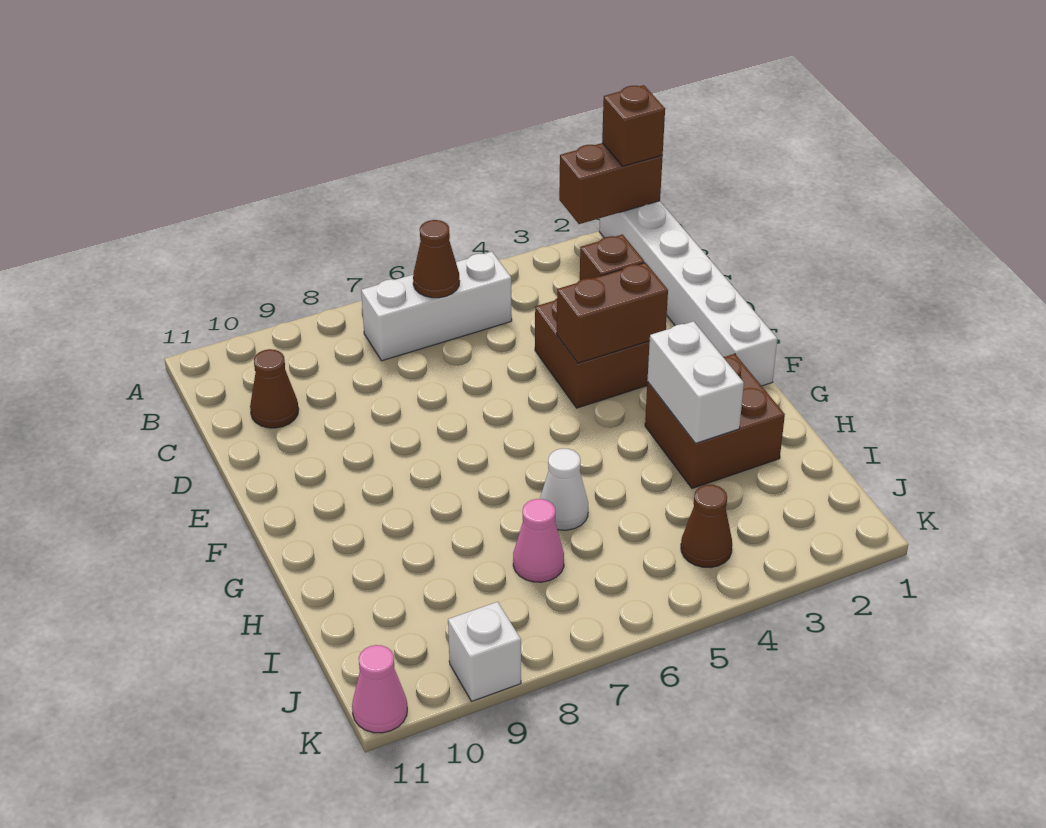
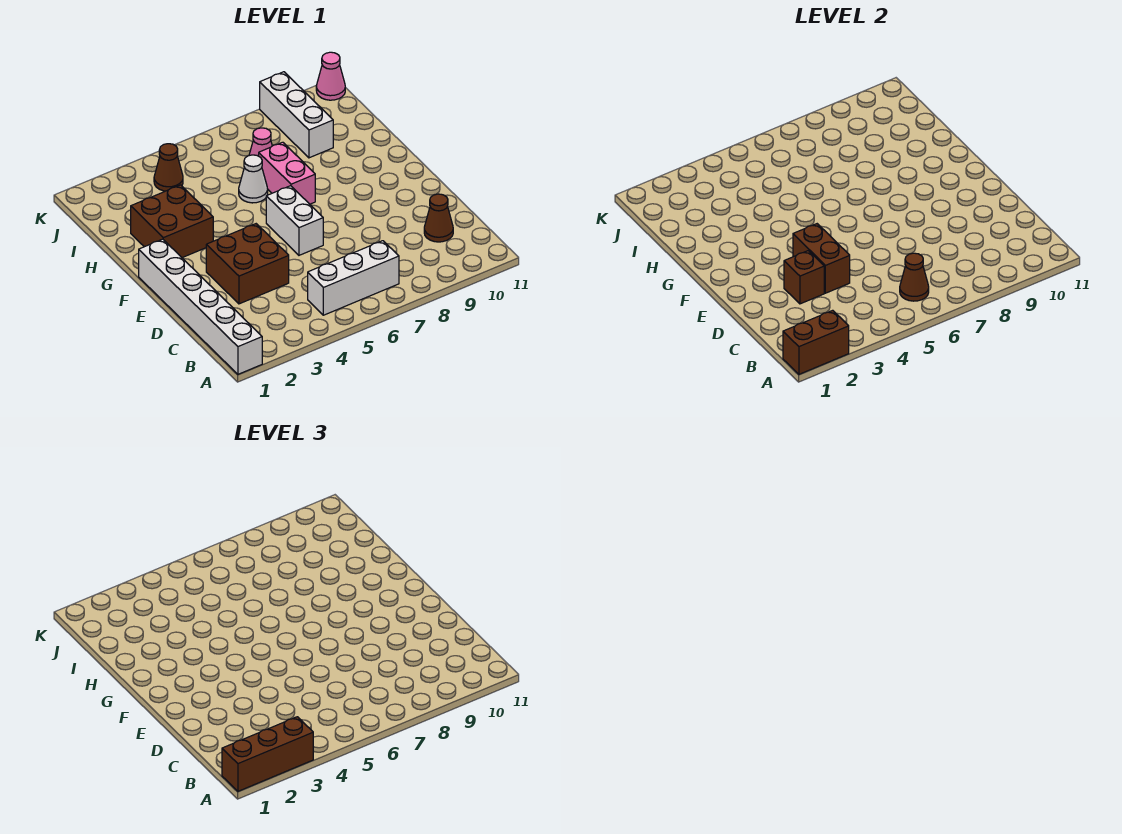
brown 1x1 brick [602,85,665,166] -> brown 1x3 brick [222,717,313,791]
brown 1x2 brick [557,263,668,363] -> brown 1x2 brick turned to [793,224,850,293]
white 1x2 brick [647,321,744,443] -> white 1x2 brick moved to [266,186,323,255]
none -> pink 1x2 brick [259,142,315,204]
white 1x1 brick [448,602,521,701] -> white 1x3 brick [260,72,333,158]

